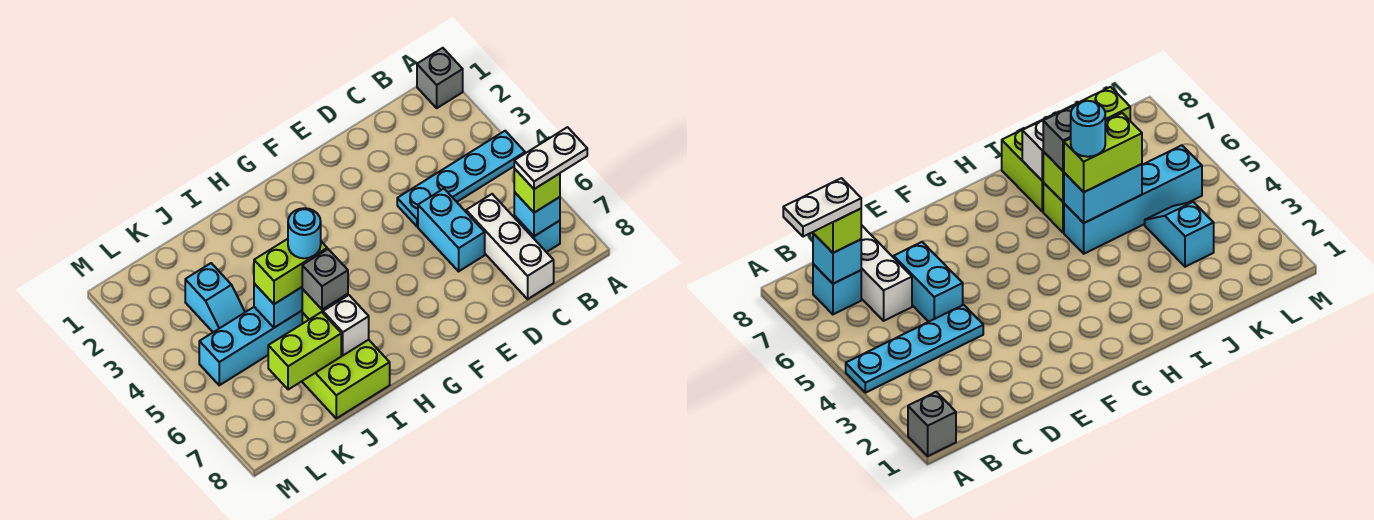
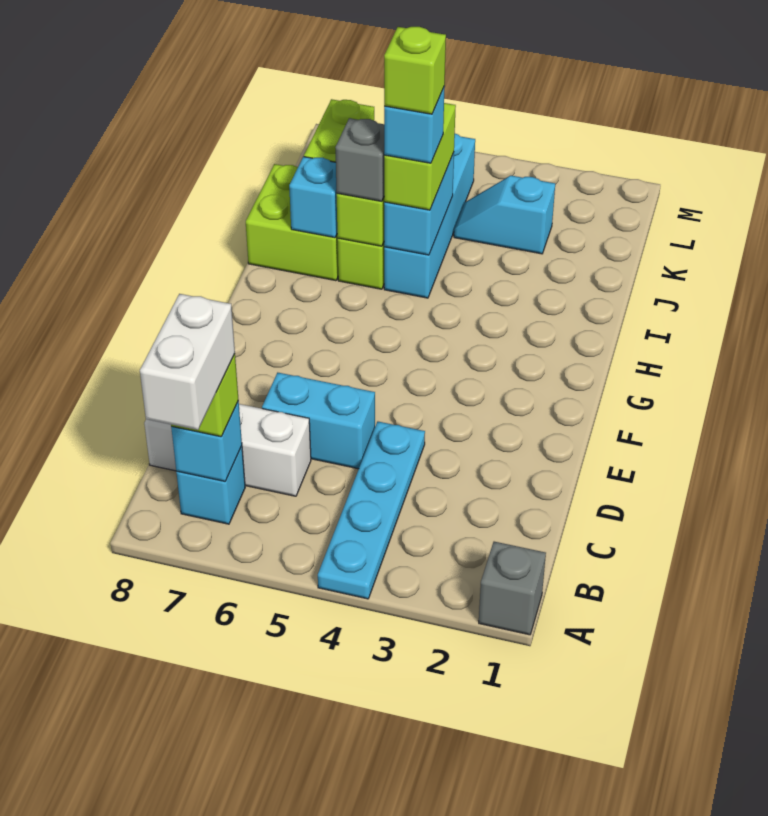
white 1x2 plate [514,127,587,189] -> white 1x2 brick [140,294,235,430]
cyan 1x1 round brick [288,208,321,258] -> cyan 1x1 brick [384,86,445,163]
none -> lime 1x1 brick [384,27,446,114]
white 1x1 brick [323,295,369,355] -> cyan 1x1 brick [289,157,337,238]

